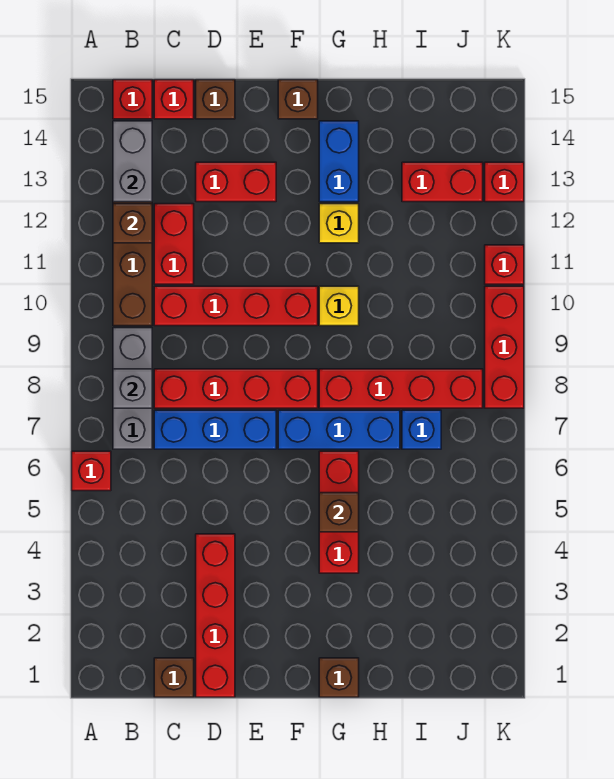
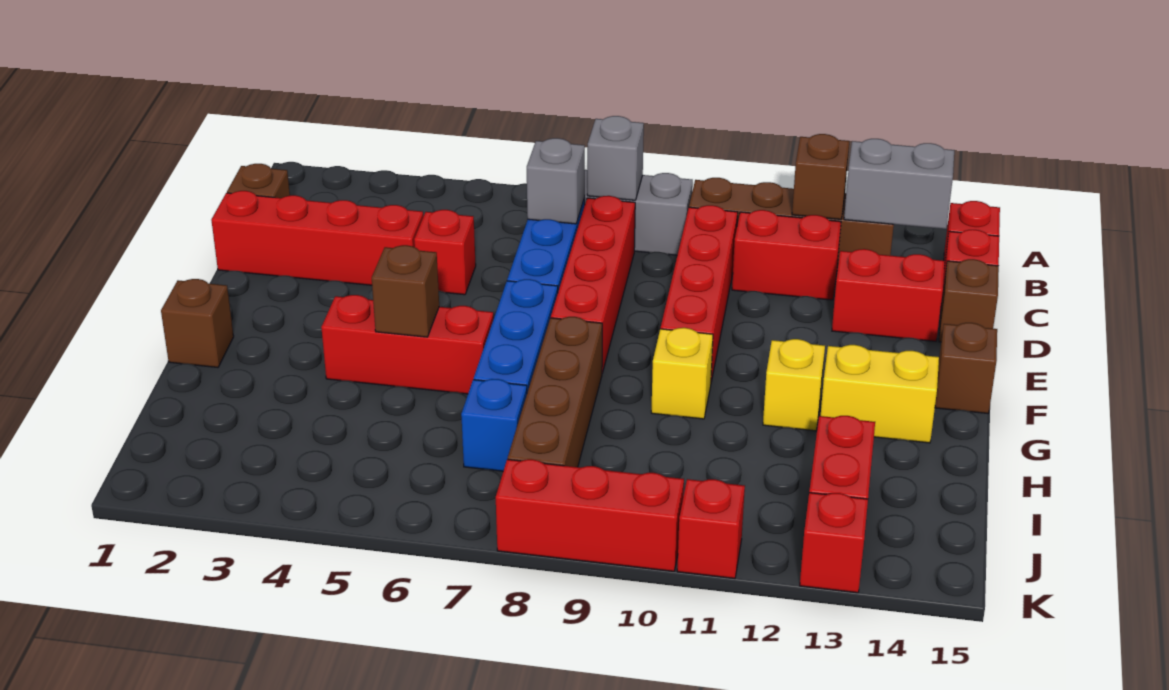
red 1x1 brick [72,451,111,491] -> red 1x1 brick moved to [414,210,476,295]
none -> grey 1x1 brick [527,138,585,224]
red 1x2 brick [196,162,276,202] -> red 1x2 brick turned to [832,249,945,341]
red 1x4 brick [319,369,483,408] -> brown 1x4 brick [508,317,602,467]
blue 1x2 brick [319,121,359,202] -> yellow 1x2 brick [821,345,939,443]

